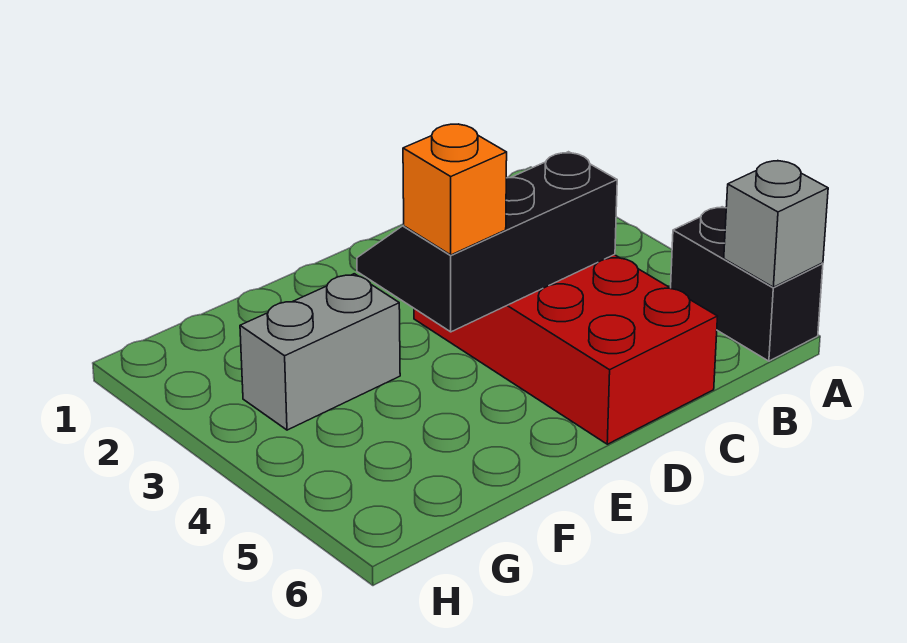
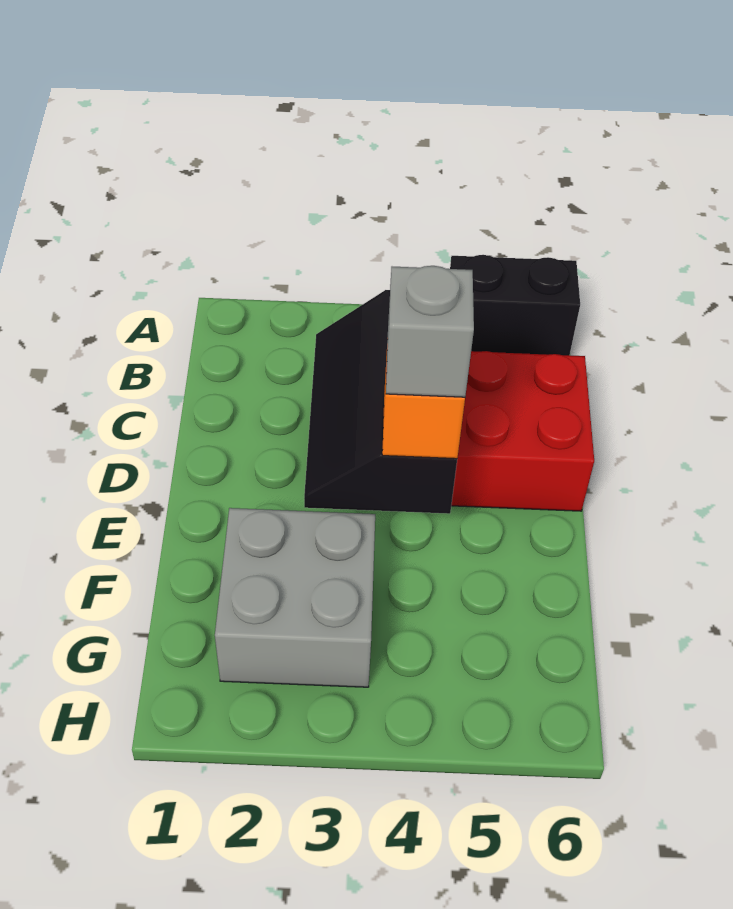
grey 1x1 brick [724,161,828,287] -> grey 1x1 brick moved to [386,266,474,397]
grey 1x2 brick [240,274,400,430] -> grey 2x2 brick [215,508,375,687]

